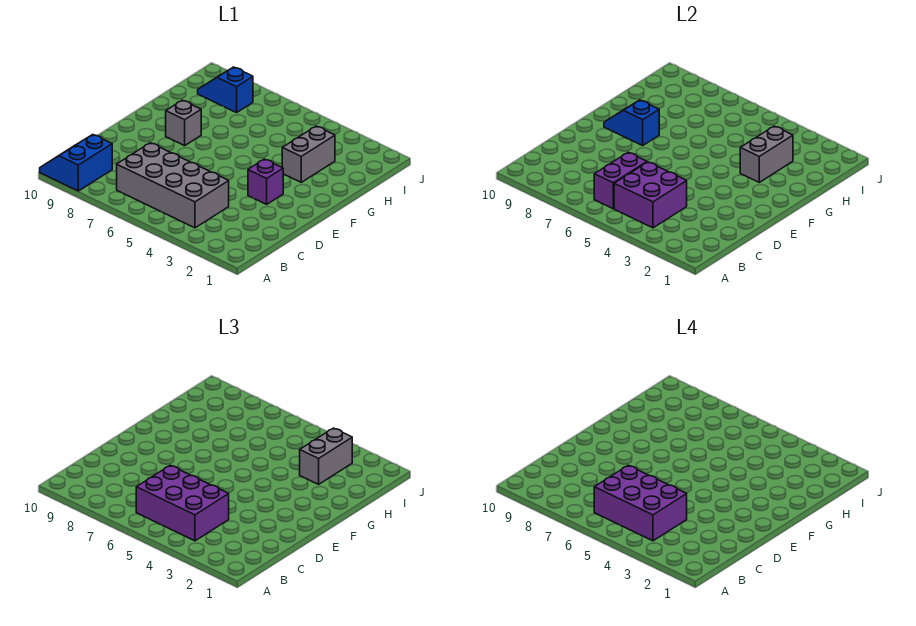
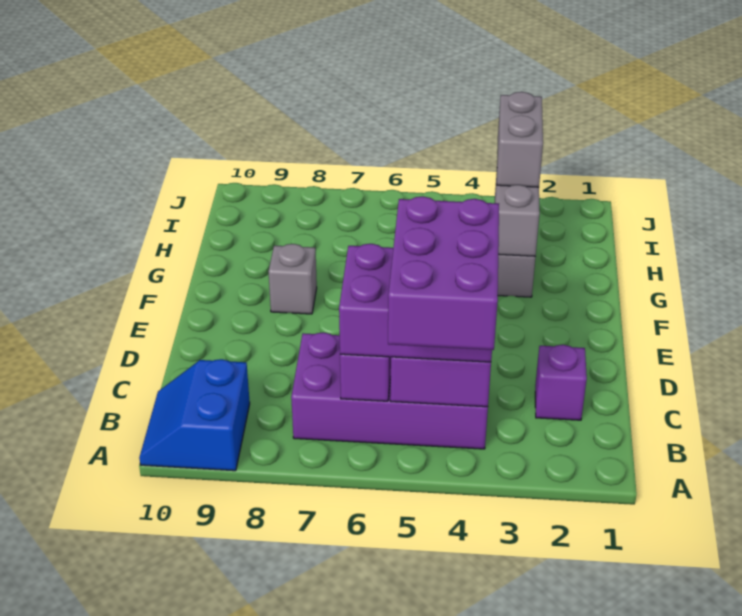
grey 2x4 brick [117,143,229,228] -> purple 2x4 brick [291,332,488,449]
purple 2x3 brick [594,465,687,541] -> purple 2x3 brick turned to [388,196,499,350]
purple 1x1 brick [248,159,283,204] -> purple 1x1 brick moved to [535,345,587,420]
blue 1x2 slope [604,100,659,146] -> none
blue 1x2 slope [198,67,253,113] -> none

